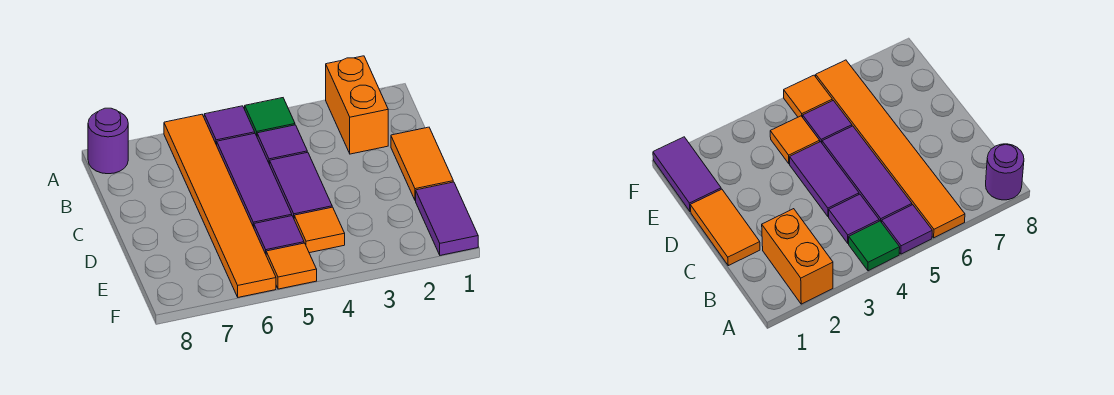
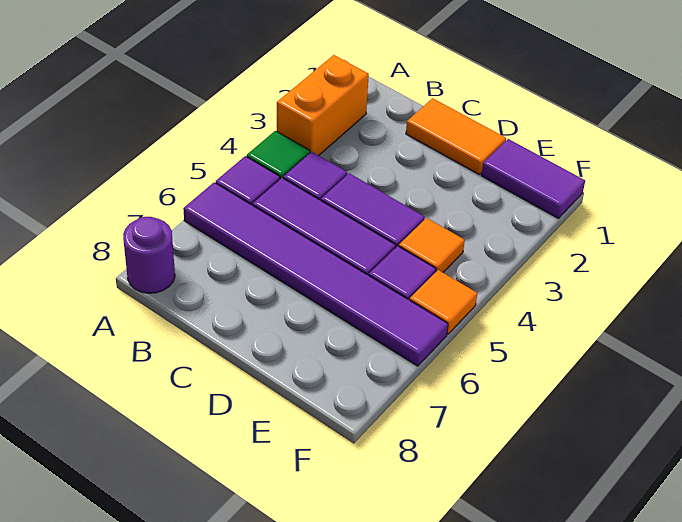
orange 1x2 brick [326,56,388,154] -> orange 1x2 brick turned to [277,55,369,155]
orange 1x6 tile [164,114,276,297] -> purple 1x6 tile [183,182,448,366]

